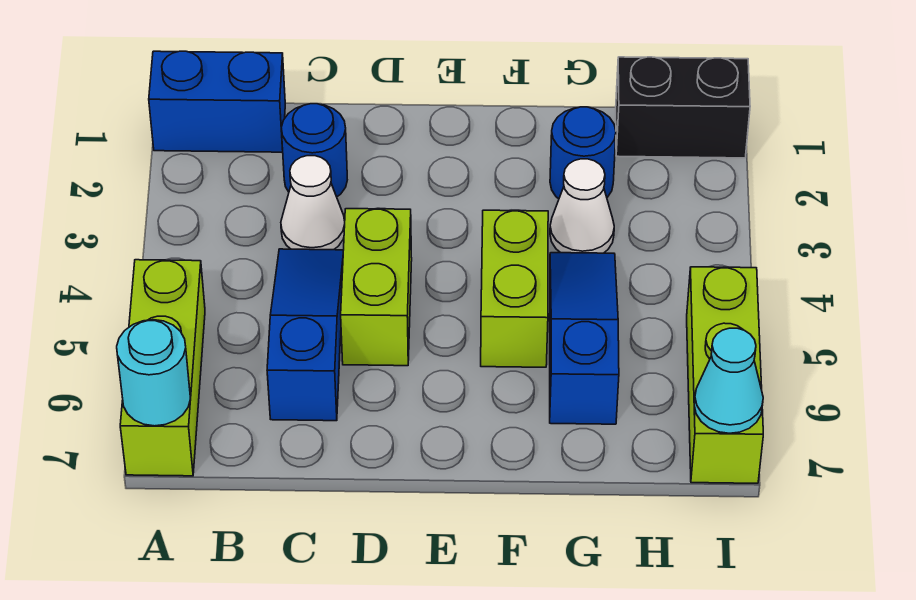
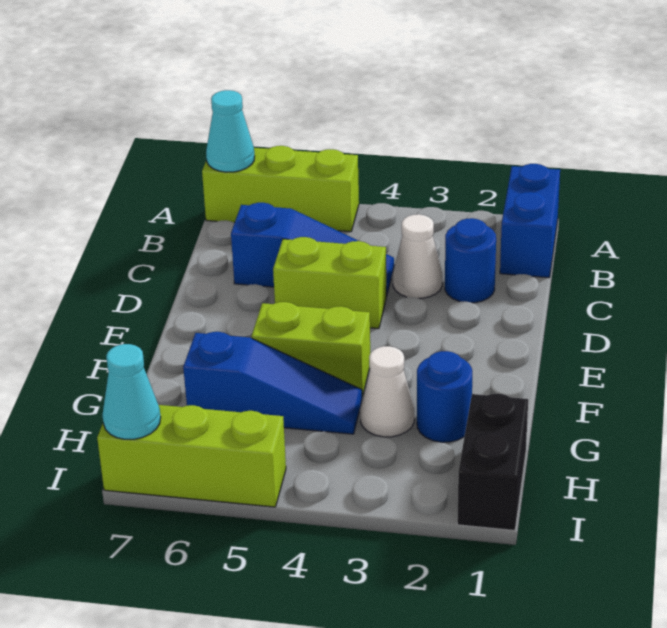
cyan 1x1 round brick [117,320,191,426] -> cyan 1x1 cone [206,90,255,172]

